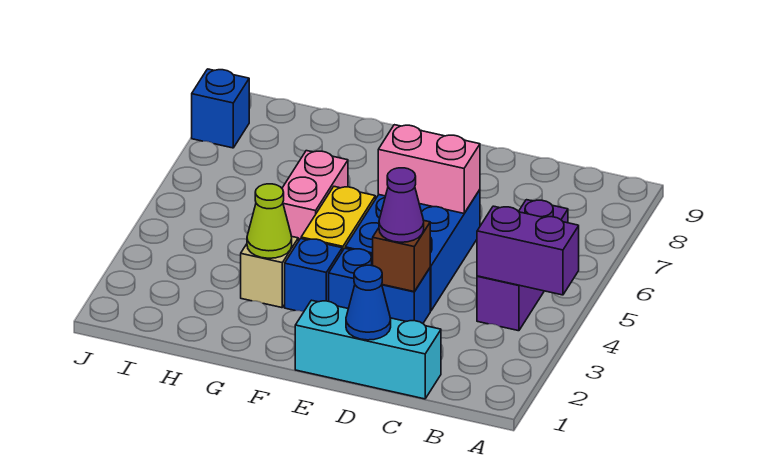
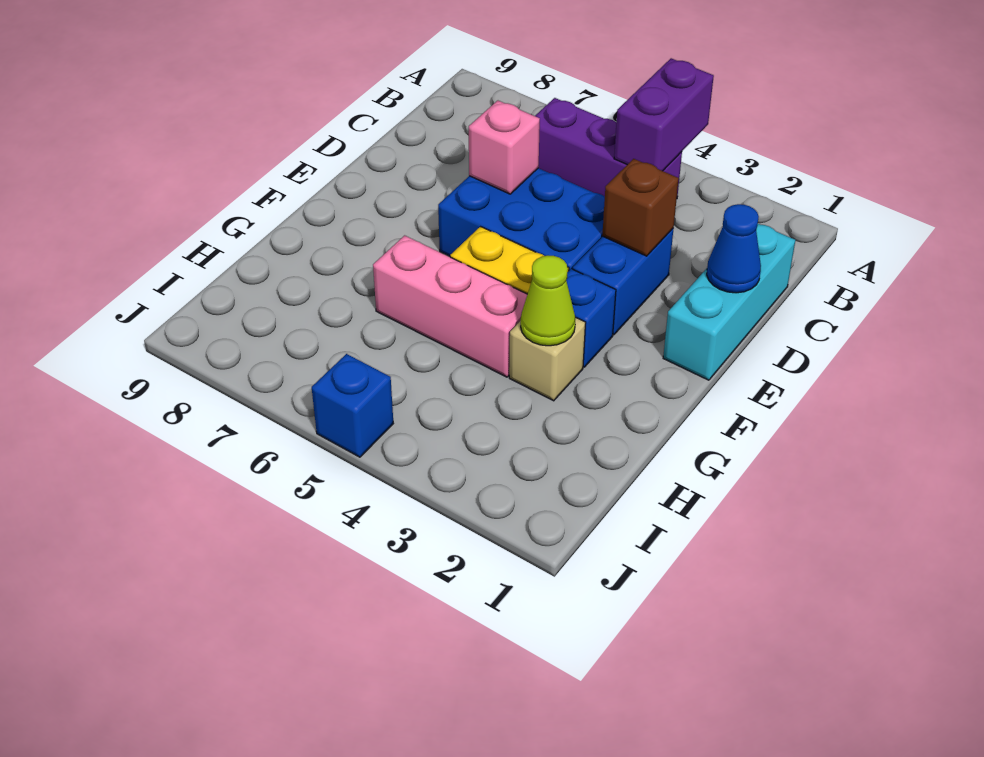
purple 1x1 cone [379,168,424,242] -> none
pink 1x2 brick [378,125,480,213] -> pink 1x1 brick [469,101,540,194]
pink 1x2 brick [282,151,348,241] -> pink 1x3 brick [373,235,527,377]
blue 1x1 brick [192,69,249,148] -> blue 1x1 brick moved to [312,354,393,457]

